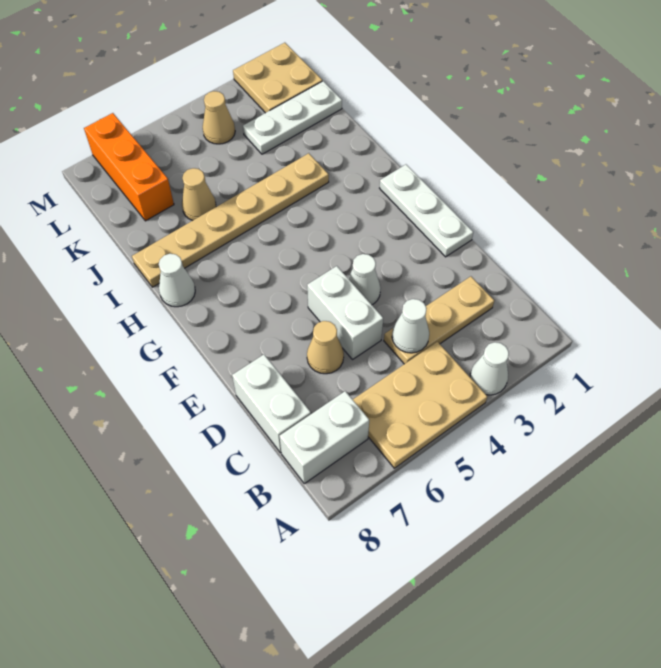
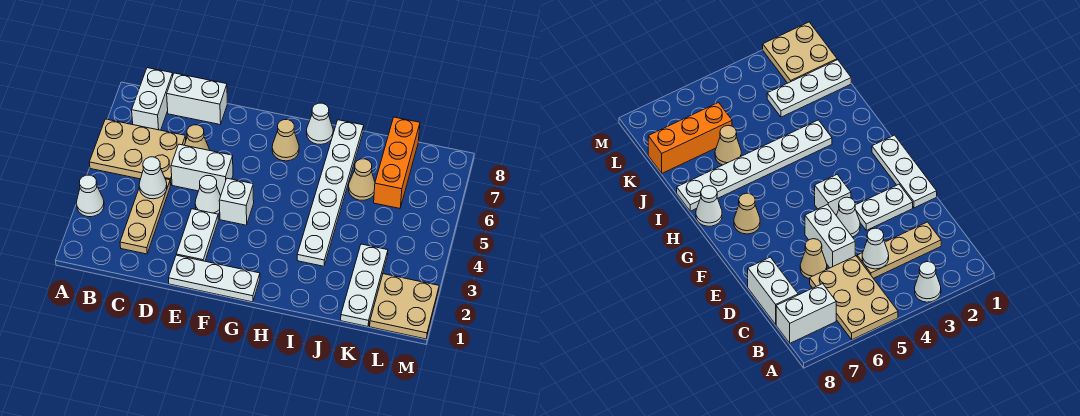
tan 2x3 plate [353,342,487,468] -> tan 2x3 plate turned to [89,119,186,185]
none -> white 1x2 plate [176,209,218,261]
none -> white 1x1 brick [219,178,254,225]
tan 1x6 plate [132,153,329,287] -> white 1x6 plate [297,120,364,266]
orange 1x3 brick [84,113,174,221] -> orange 1x3 brick turned to [374,117,420,209]
tan 1x1 cone [203,91,235,144] -> tan 1x1 cone moved to [272,120,299,161]

